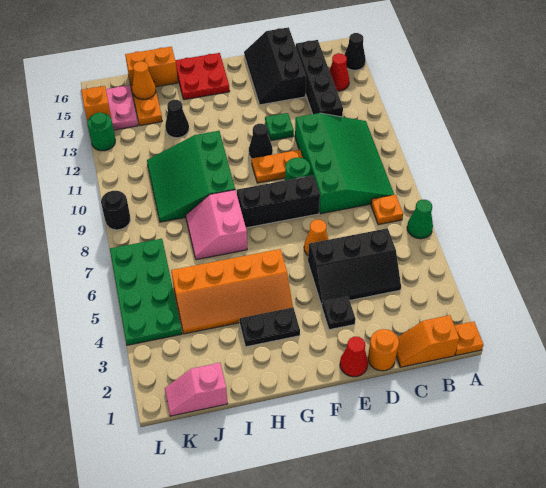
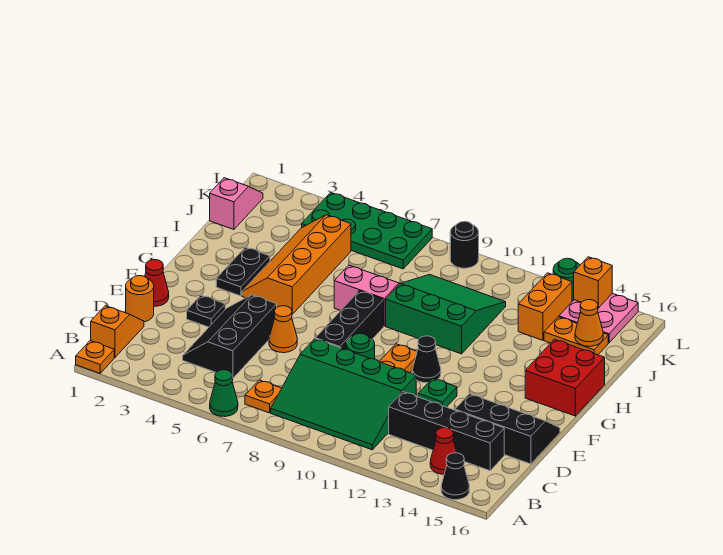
red 2x2 plate [175,53,230,100] -> red 2x2 brick [525,339,605,416]
black 1x1 cone [165,100,189,138] -> none
orange 1x2 brick [125,47,178,87] -> orange 1x2 brick moved to [518,273,572,340]

